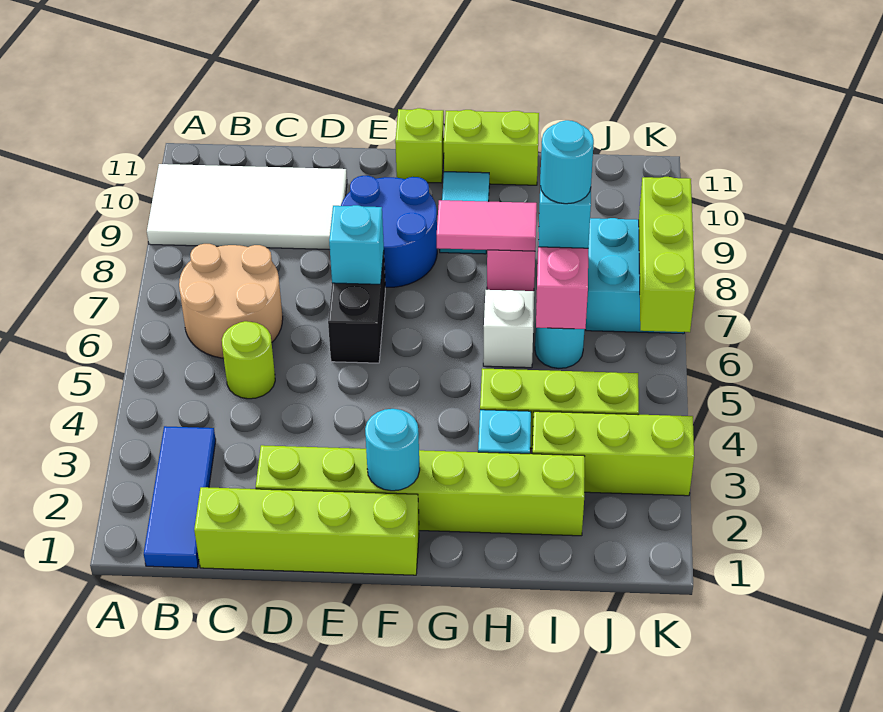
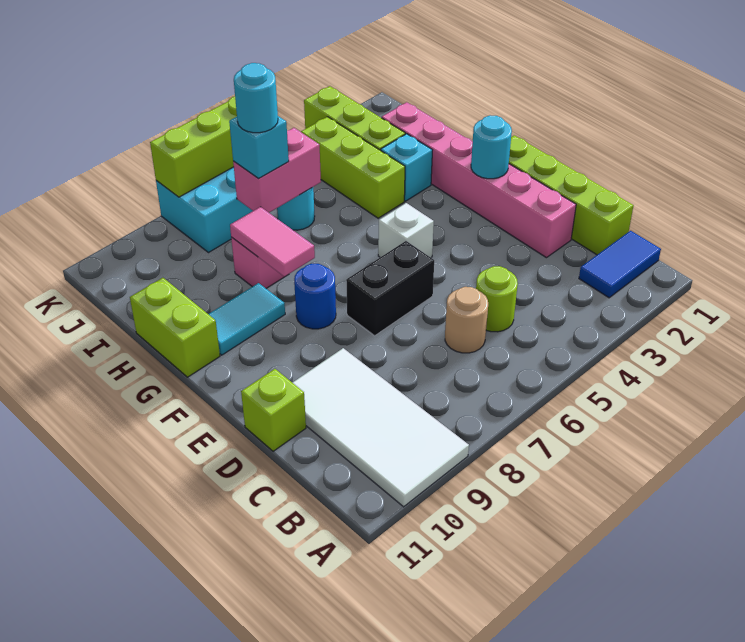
blue 1x3 tile [144,426,216,568] -> blue 1x2 tile [579,231,661,298]
tan 2x2 round brick [179,244,283,358] -> tan 1x1 round brick [445,287,488,353]
lime 1x6 brick [256,445,585,536] -> pink 1x6 brick [382,102,576,258]
cyan 1x1 brick [329,205,384,284] -> none
blue 2x2 round brick [341,176,437,287] -> blue 1x1 round brick [294,264,336,329]
lime 1x1 brick [395,108,444,183] -> lime 1x1 brick moved to [241,369,306,451]
white 1x1 brick [483,290,534,368] -> white 1x1 brick moved to [378,203,434,257]

